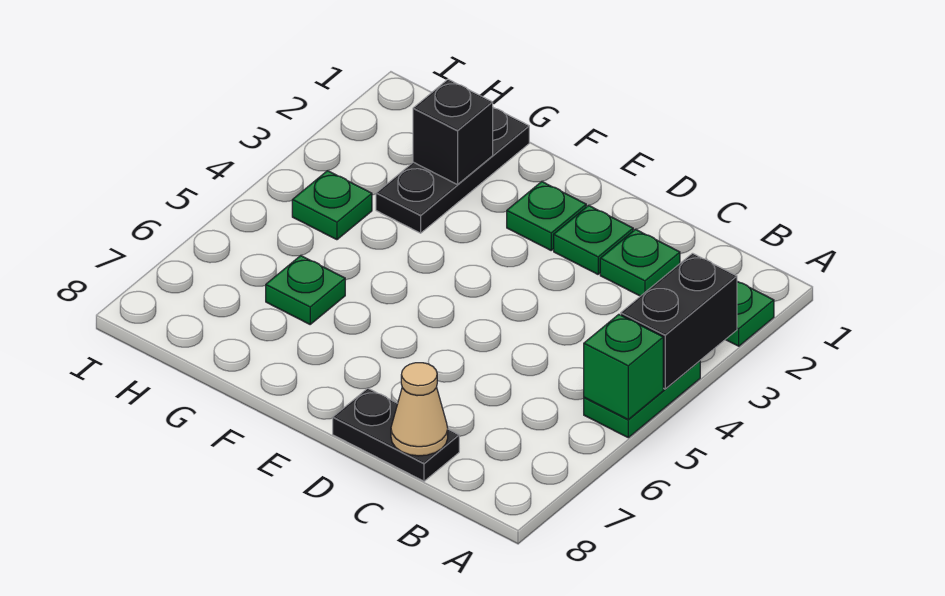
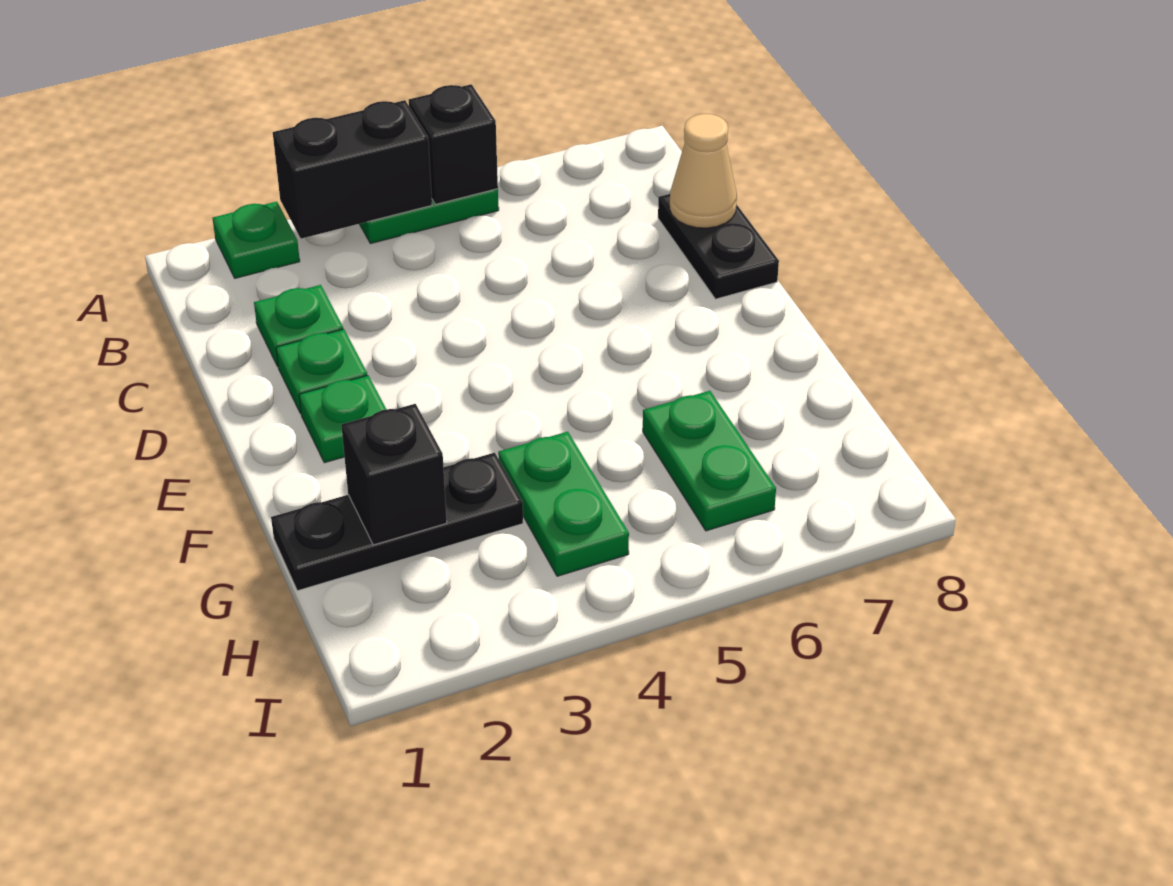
green 1x1 brick [584,314,663,419] -> black 1x1 brick [409,84,498,204]
green 1x1 plate [266,256,345,324] -> green 1x2 plate [643,391,776,531]
green 1x1 plate [292,171,372,240] -> green 1x2 plate [498,432,629,576]

